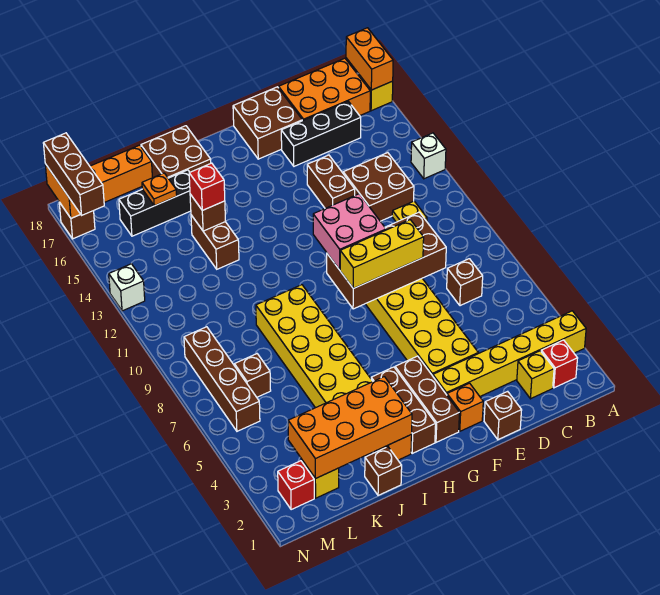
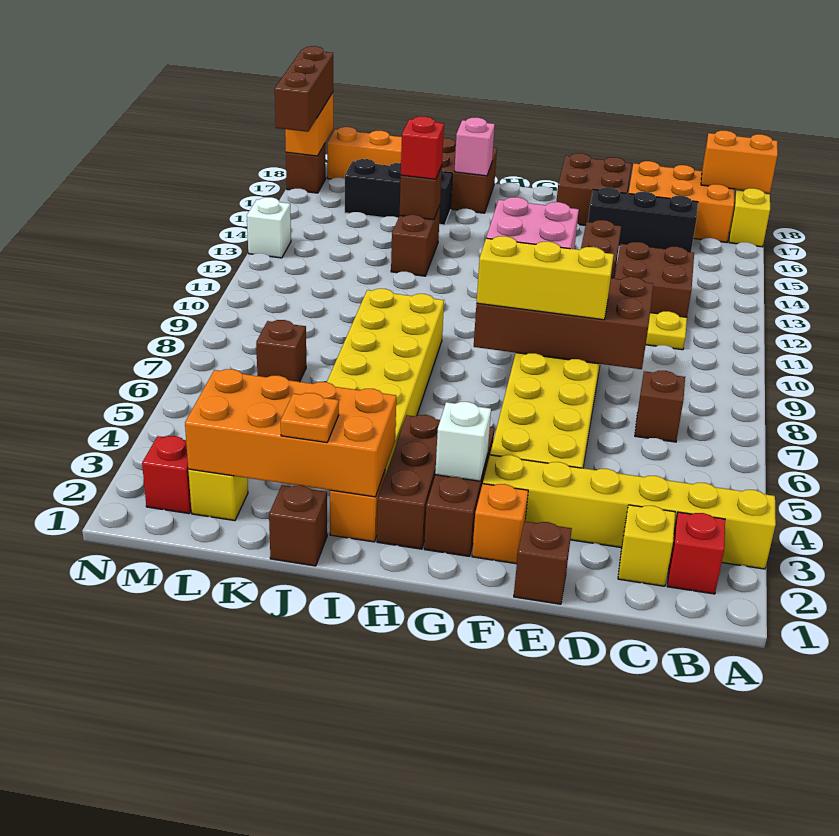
white 1x1 brick [411,133,446,179] -> white 1x1 brick moved to [435,402,491,481]
orange 1x2 brick [346,28,393,90] -> orange 1x2 brick turned to [701,131,778,193]
none -> pink 1x1 brick [454,118,495,176]
orange 1x1 plate [142,173,177,206] -> orange 1x1 plate moved to [281,393,339,443]
brown 1x4 brick [184,327,260,431] -> none

